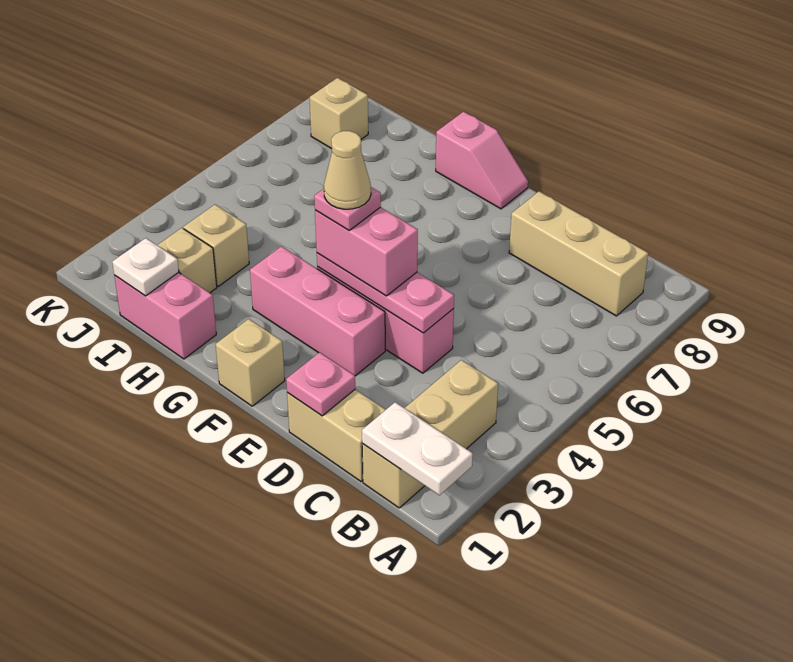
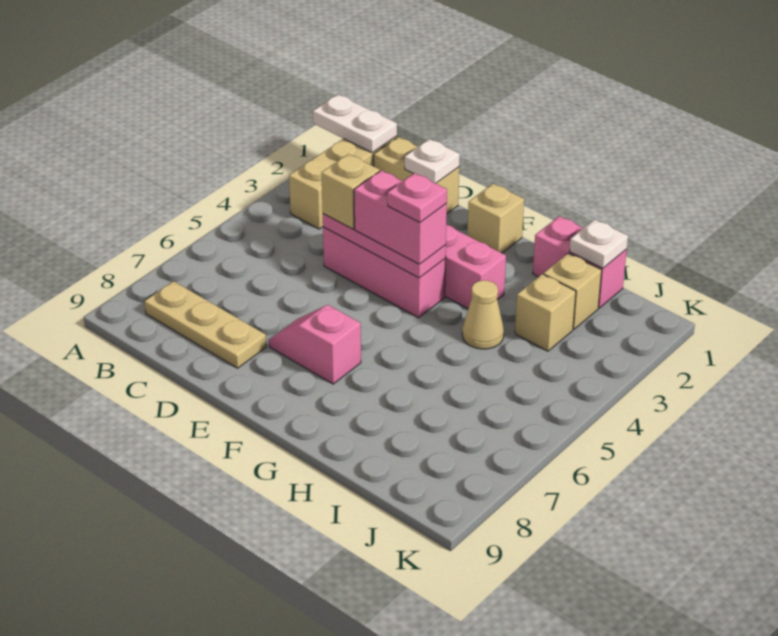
tan 1x3 brick [509,191,648,316] -> tan 1x3 plate [144,281,266,368]
pink 1x1 plate [286,352,355,416] -> white 1x1 plate [405,139,460,183]
tan 1x1 cone [324,131,371,209] -> tan 1x1 cone moved to [462,280,504,349]
pink 1x2 slope [436,112,528,209] -> pink 1x2 slope moved to [269,305,361,384]
tan 1x1 brick [310,78,368,149] -> tan 1x1 brick moved to [321,154,380,229]

